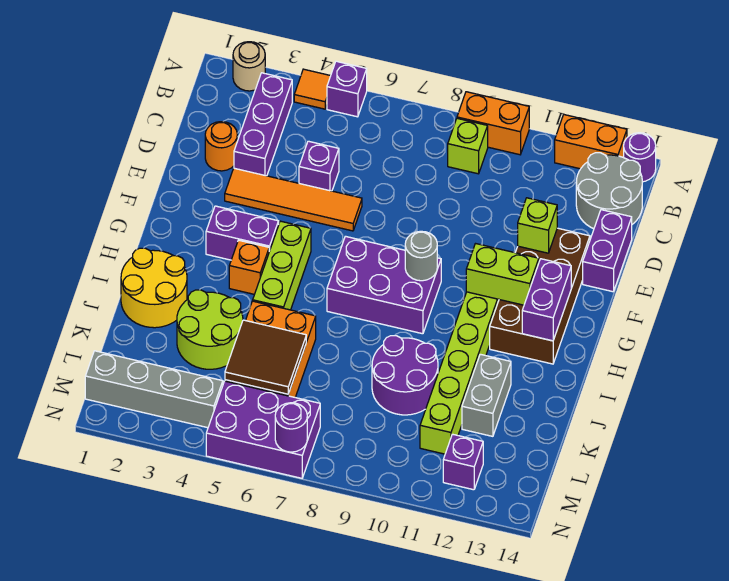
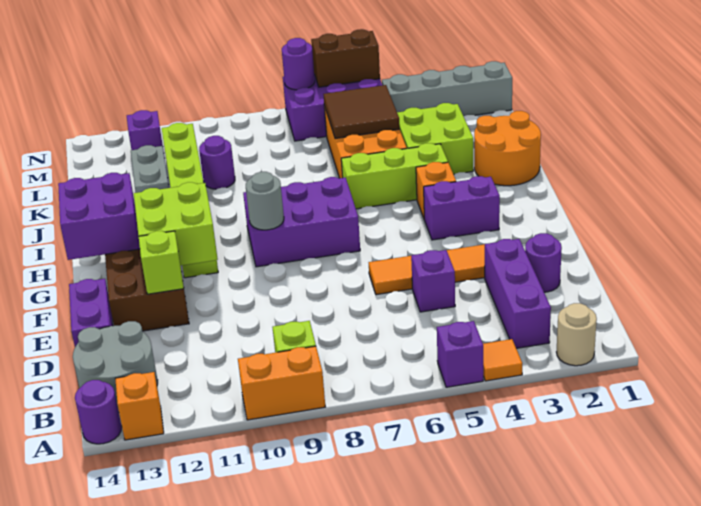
orange 1x2 brick [555,115,627,169] -> orange 1x1 brick [115,372,164,440]
orange 1x1 round brick [205,122,237,171] -> purple 1x1 round brick [525,233,562,292]
lime 1x3 brick [253,221,311,310] -> lime 1x3 brick turned to [341,143,448,209]
lime 1x2 brick [466,244,539,305] -> lime 2x2 brick [134,182,218,266]
purple 1x2 brick [522,259,571,341] -> purple 2x2 brick [58,173,140,260]
yellow 2x2 round brick [121,248,187,328] -> orange 2x2 round brick [474,111,541,186]
lime 2x2 round brick [177,290,243,369] -> lime 2x2 brick [397,103,473,174]
purple 2x2 round brick [372,336,438,415] -> purple 1x1 round brick [199,136,235,189]
none -> brown 1x2 brick [311,29,380,87]

